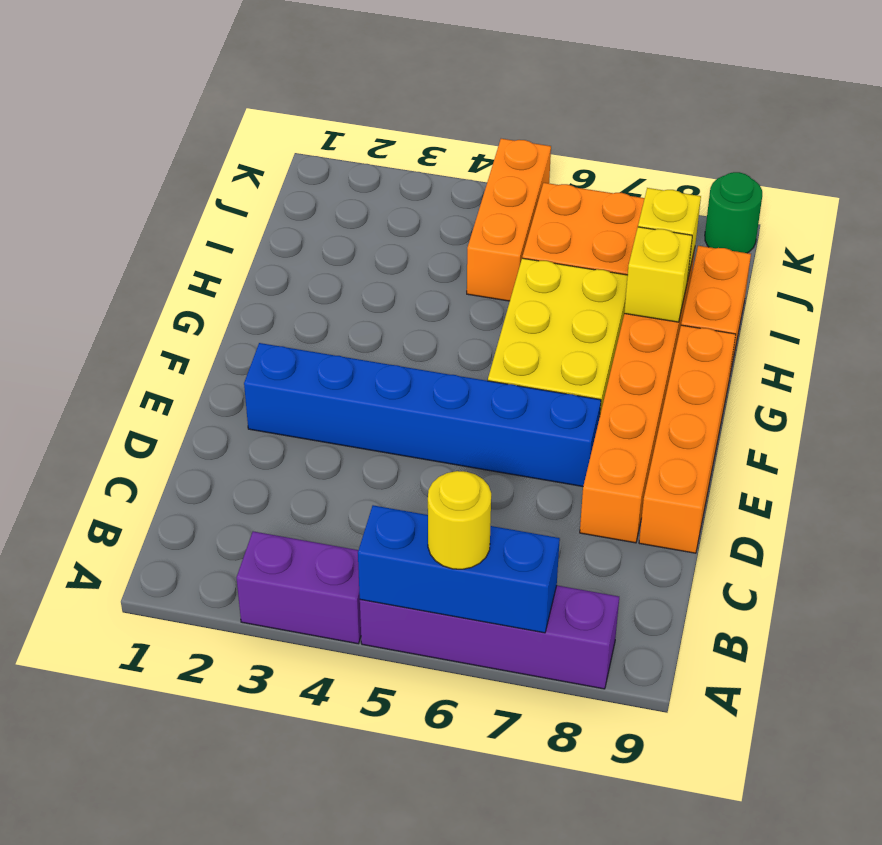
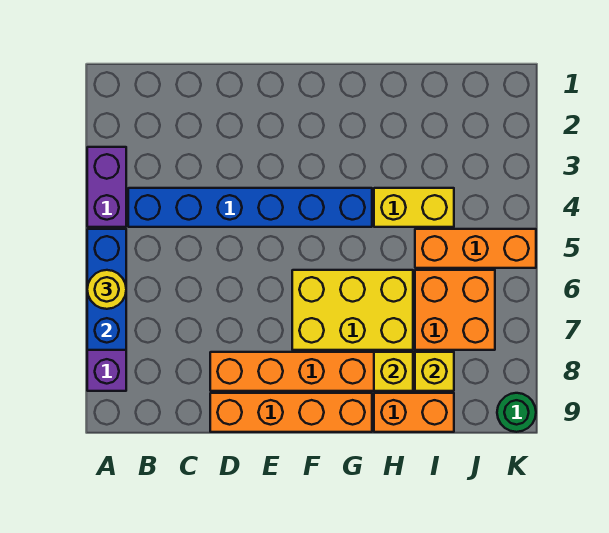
blue 1x6 brick [244,343,601,486] -> blue 1x6 brick turned to [128,188,372,227]
none -> yellow 1x2 brick [374,188,454,227]

